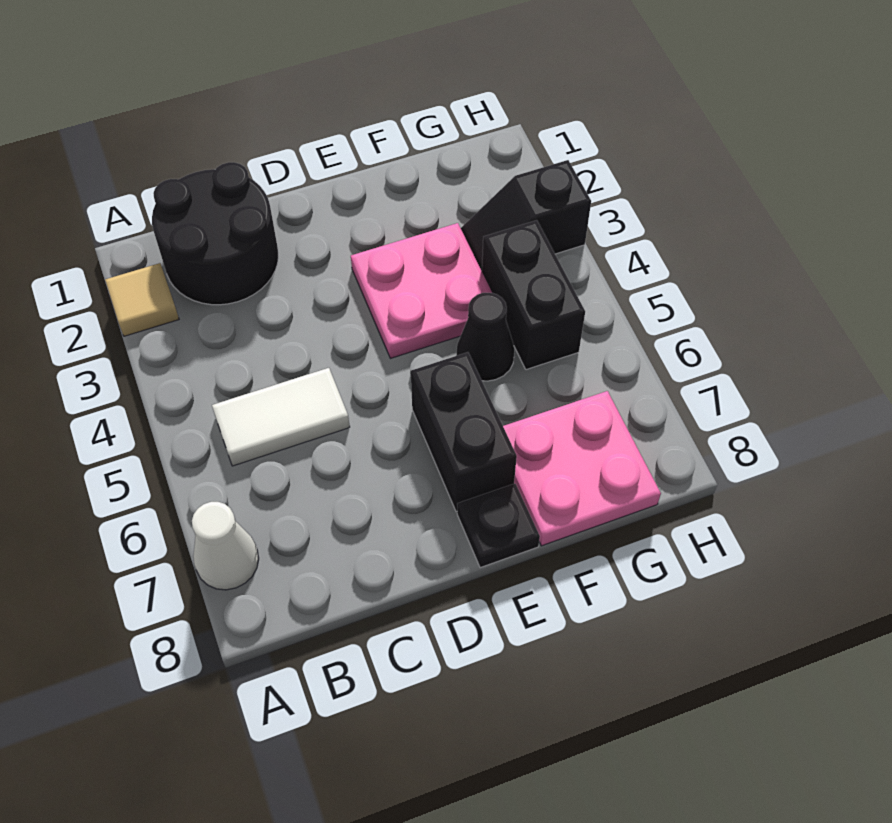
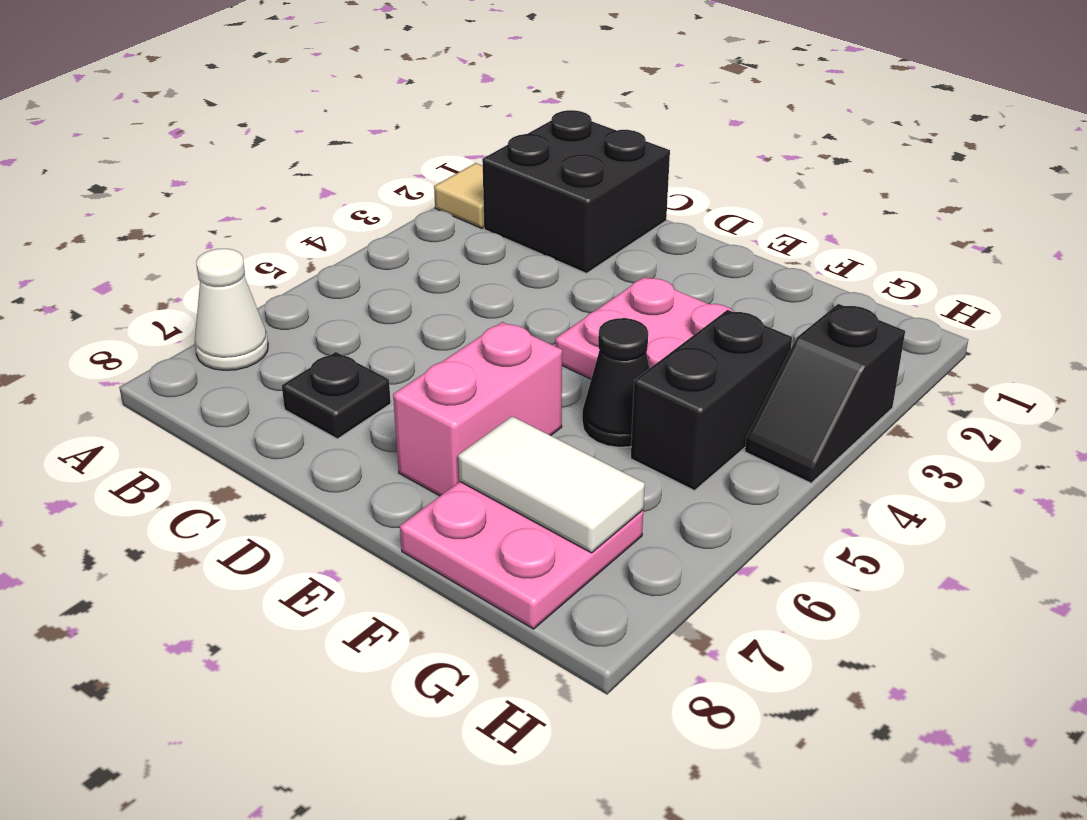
black 2x2 round brick [152,162,278,305] -> black 2x2 brick [482,110,670,273]
white 1x2 tile [212,368,350,466] -> white 1x2 tile moved to [458,416,645,553]
black 1x2 brick [411,352,517,512] -> pink 1x2 brick [393,322,562,496]
black 1x1 plate [457,484,540,568] -> black 1x1 plate moved to [282,352,391,439]
black 1x2 slope [461,160,591,271] -> black 1x2 slope turned to [745,304,905,483]

